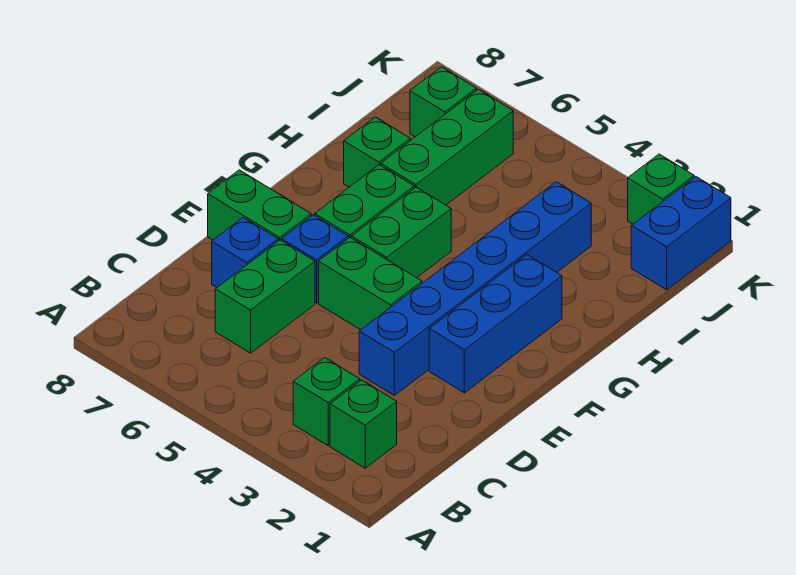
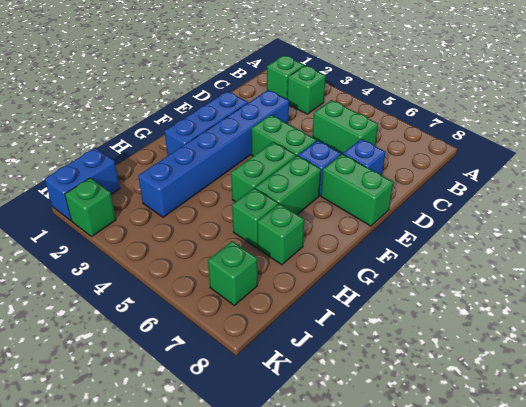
green 1x2 brick [215,240,315,353] -> green 1x2 brick turned to [312,100,378,154]
green 1x3 brick [381,89,513,205] -> green 1x1 brick [232,188,278,248]

